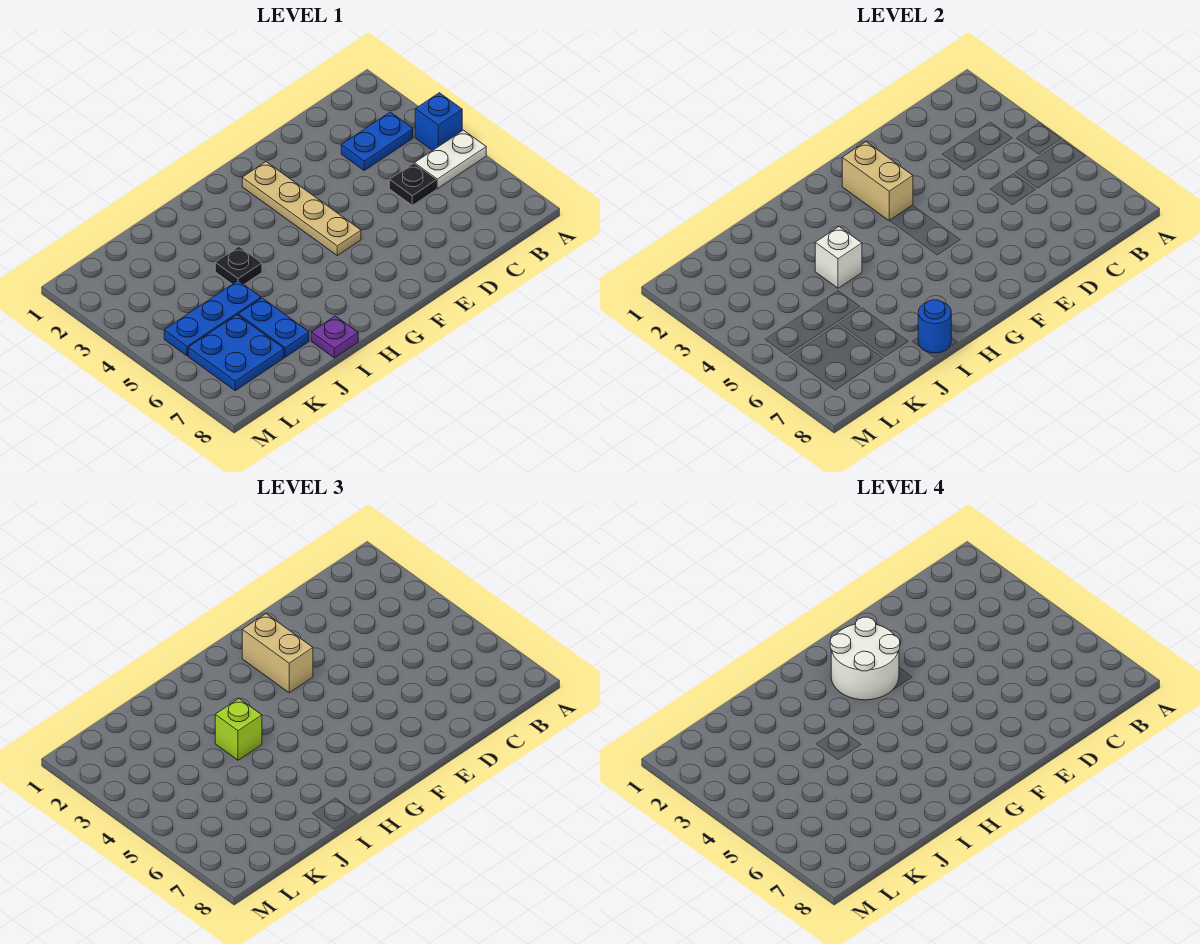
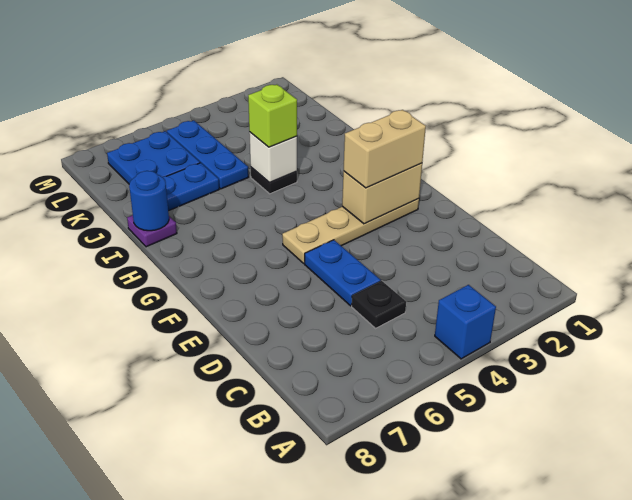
white 1x2 plate [415,130,486,189] -> none
blue 1x2 plate [341,112,413,170] -> blue 1x2 plate moved to [305,240,381,306]
white 2x2 round brick [830,617,900,700] -> none

